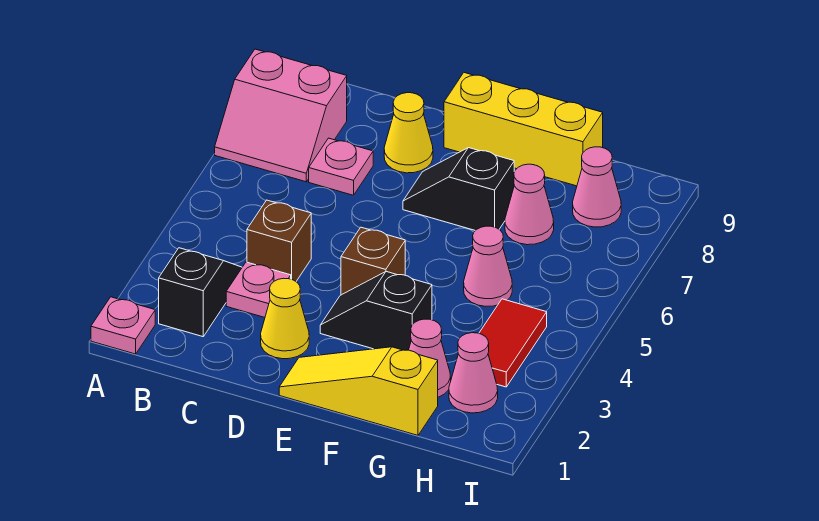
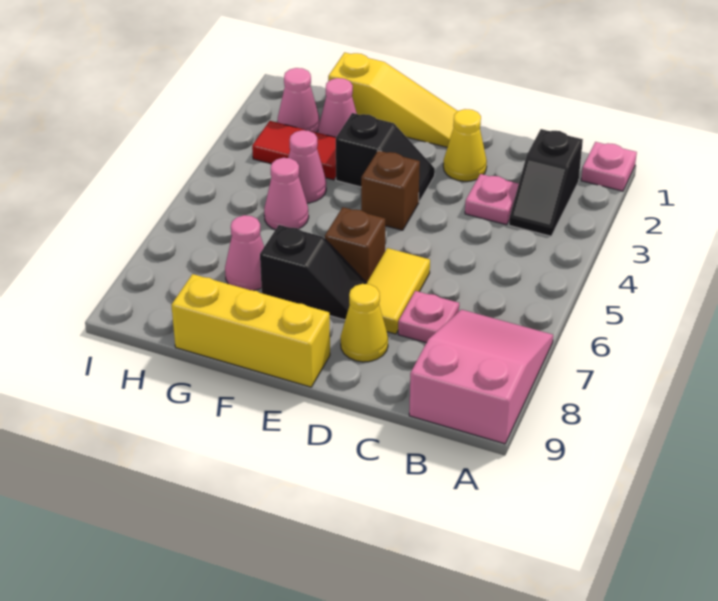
pink 2x2 slope [215,49,347,182] -> pink 2x3 slope [409,310,553,444]
brown 1x1 brick [247,200,311,281] -> brown 1x1 brick moved to [325,207,385,283]
none -> yellow 1x2 tile [366,248,430,334]
red 1x2 tile [479,299,547,387] -> red 1x2 tile turned to [252,121,336,180]
pink 1x1 cone [573,147,621,227] -> pink 1x1 cone moved to [288,130,326,203]

